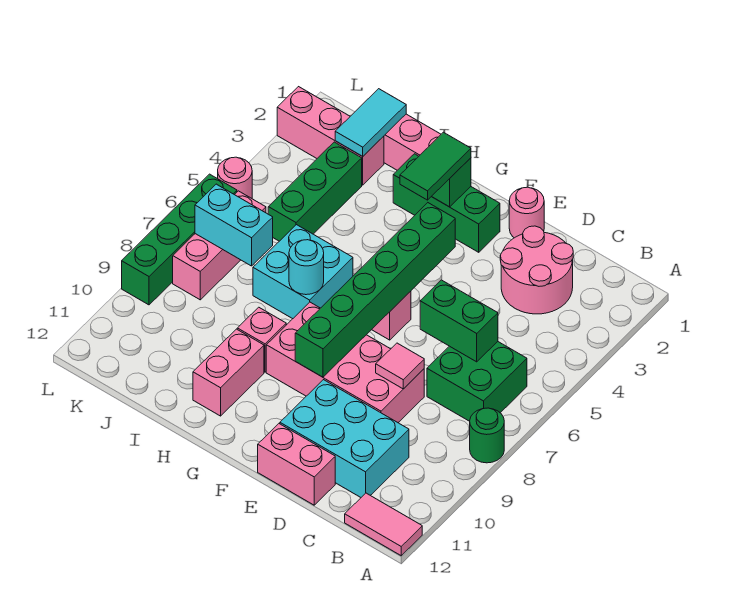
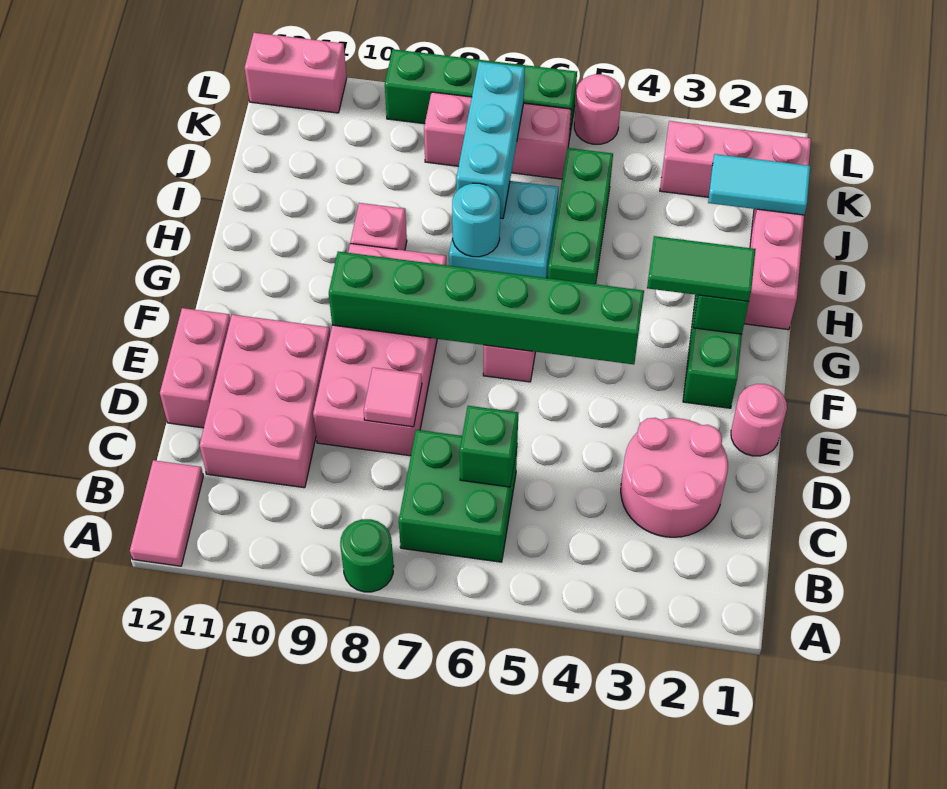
green 1x2 brick [420,280,498,362] -> green 1x1 brick [460,406,518,487]
cyan 2x3 brick [280,380,409,497] -> pink 2x3 brick [200,315,330,488]
pink 1x2 brick [193,329,264,416] -> pink 1x2 brick moved to [245,33,347,113]
pink 1x3 brick [277,87,384,185] -> pink 1x3 brick turned to [660,121,811,197]
green 1x3 brick [268,142,362,241] -> green 1x3 brick turned to [548,148,613,284]
cyan 1x2 brick [195,184,273,266] -> cyan 1x3 brick [456,62,525,219]

